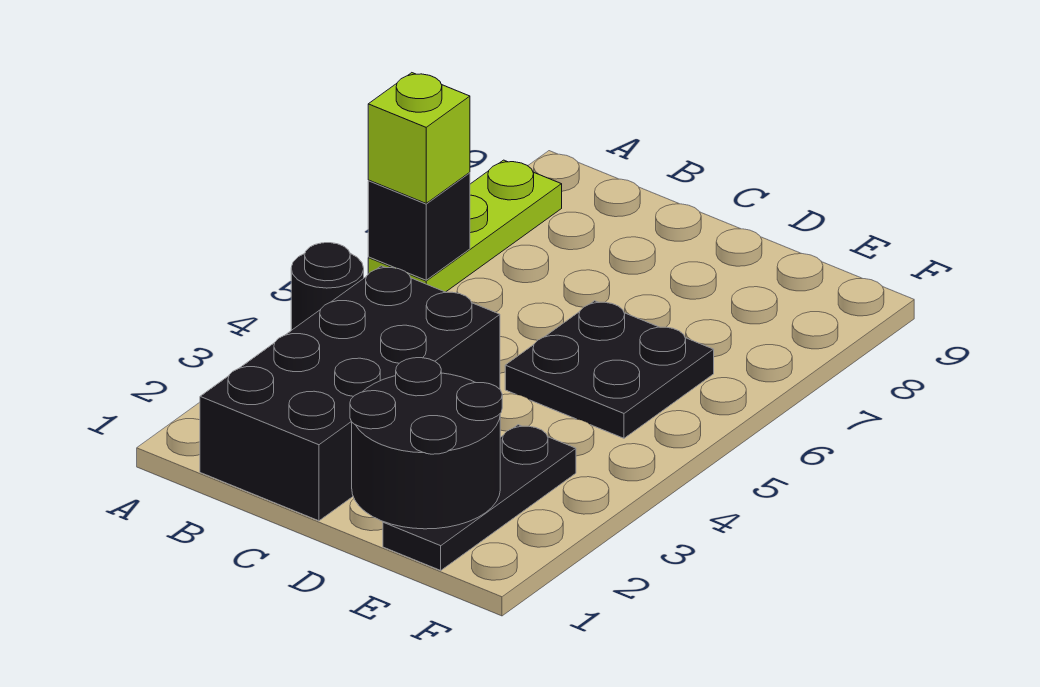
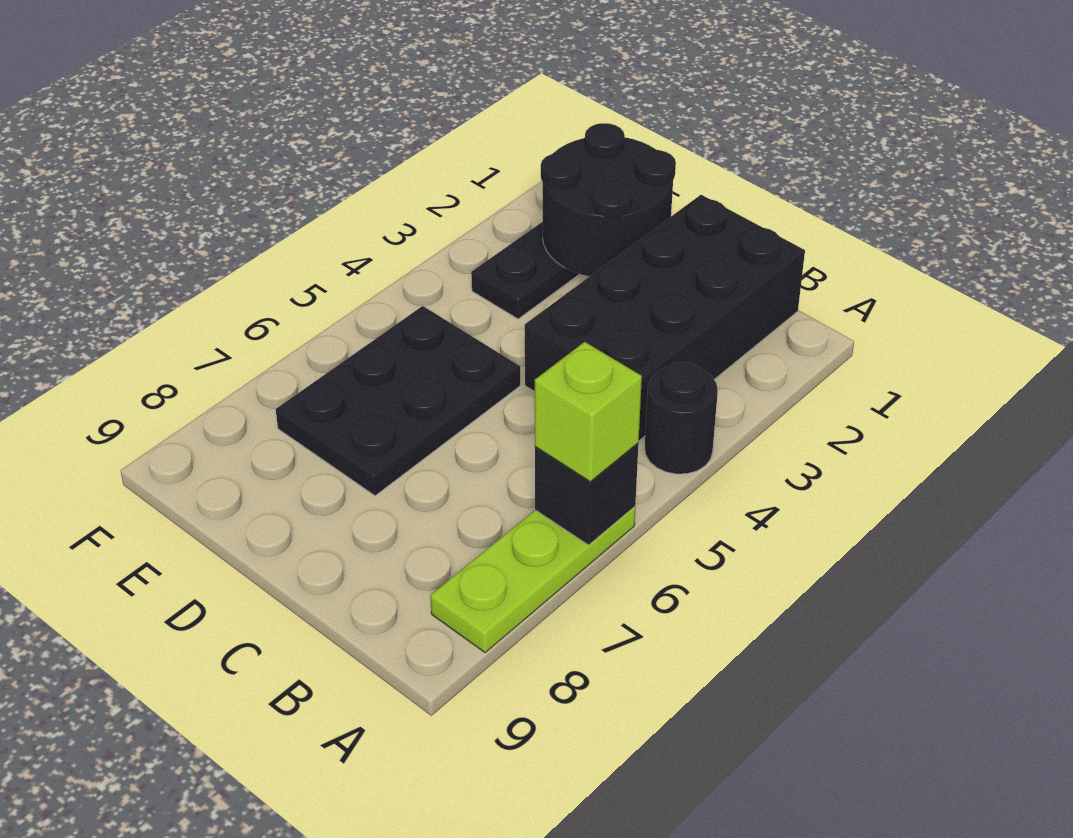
black 2x2 plate [505,301,714,438] -> black 2x3 plate [276,306,520,496]

